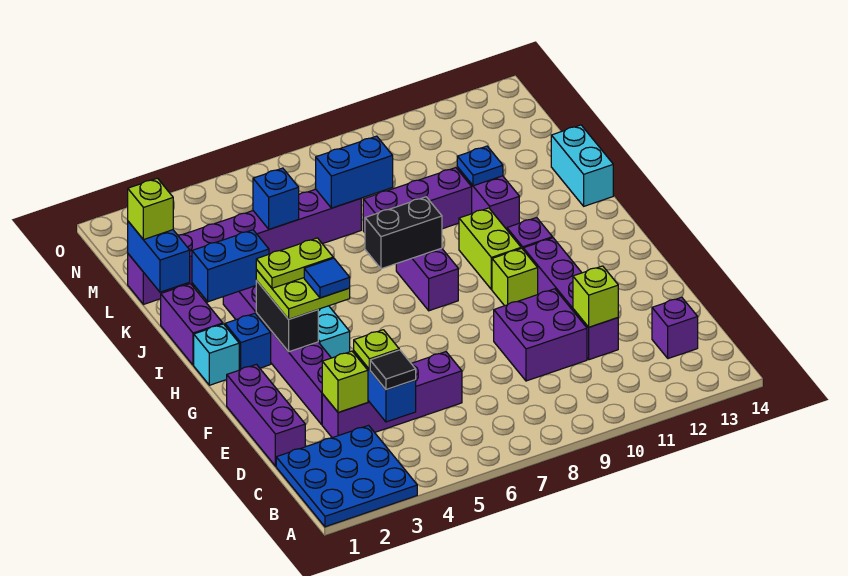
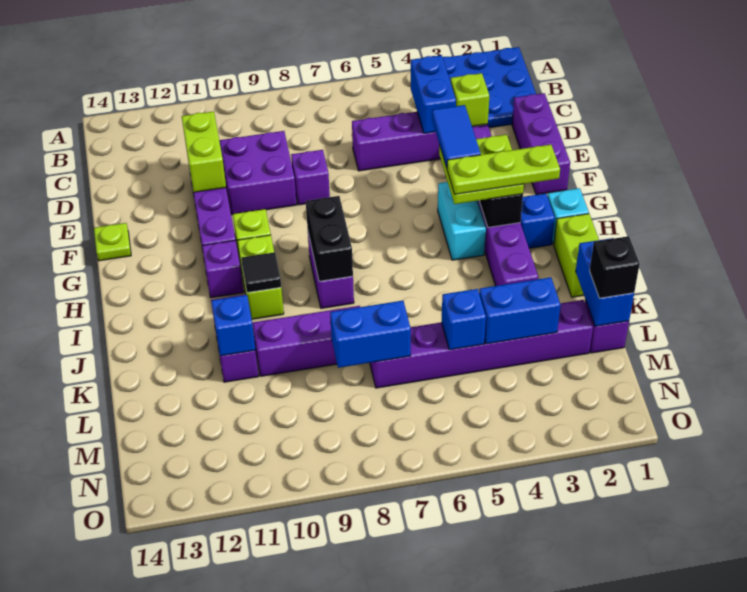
black 1x1 tile [370,350,416,390] -> black 1x1 tile moved to [241,252,281,293]
purple 1x1 brick [652,297,698,359] -> purple 1x1 brick moved to [291,150,330,205]
lime 1x1 plate [354,330,399,369] -> lime 1x1 plate moved to [94,223,131,261]
lime 1x1 brick [573,266,618,327] -> lime 1x2 brick [182,111,226,192]
blue 1x1 tile [304,258,350,298] -> blue 1x2 tile [432,105,481,167]
lime 1x2 plate [256,238,333,288] -> lime 1x3 plate [447,145,560,194]
purple 1x2 brick [161,284,223,365] -> lime 1x2 brick [554,214,599,297]
black 1x2 brick [365,197,442,269] -> black 1x2 brick turned to [306,196,353,281]
blue 1x2 brick [192,230,269,302] -> blue 1x2 brick moved to [479,277,560,344]
cyan 1x2 brick [551,125,613,206] -> none
blue 1x1 plate [457,146,503,186] -> blue 1x1 brick [211,295,255,356]
lime 1x1 brick [128,178,173,240] -> black 1x1 brick [590,236,640,298]

